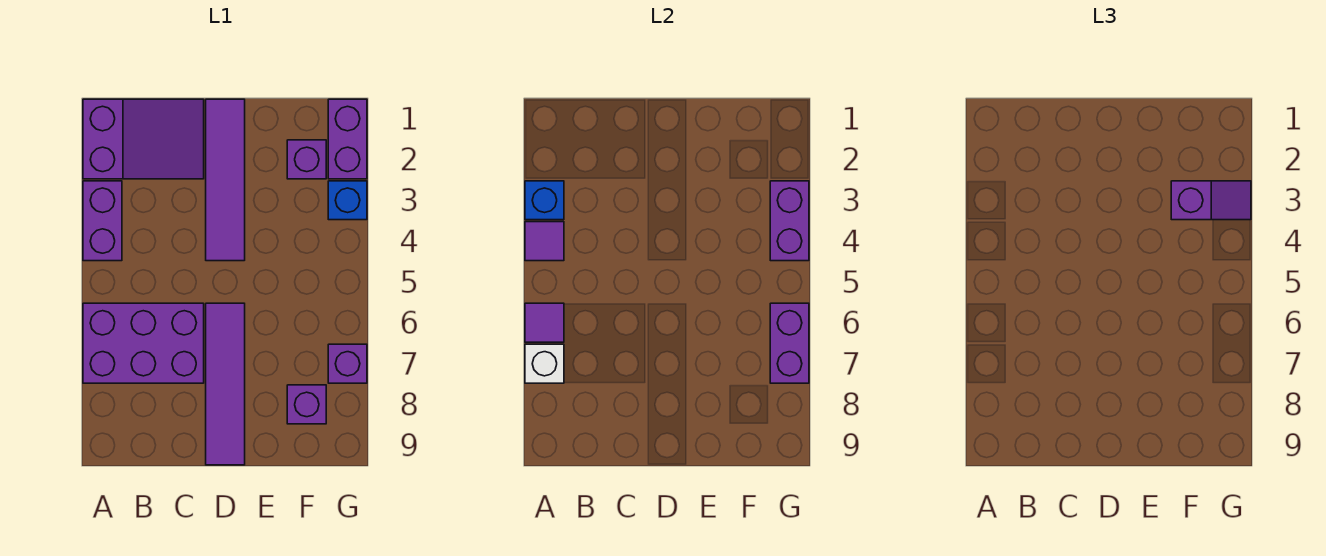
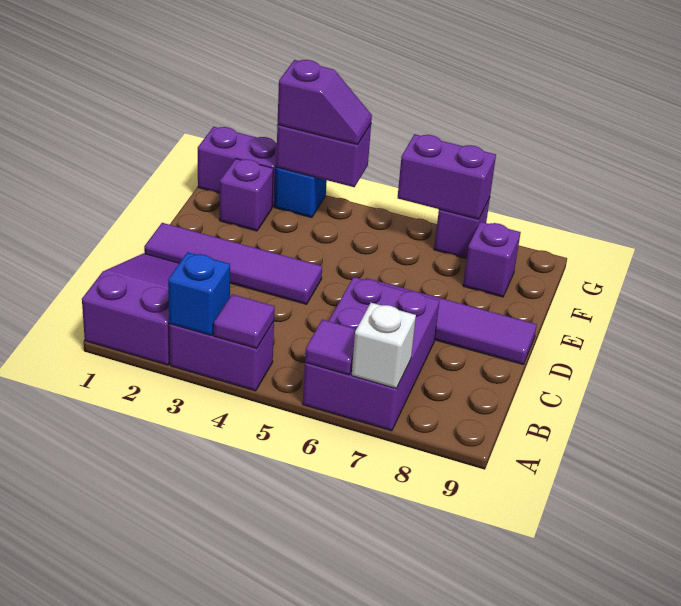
purple 1x2 slope [1171,181,1251,220] -> purple 1x2 slope turned to [277,60,372,145]

